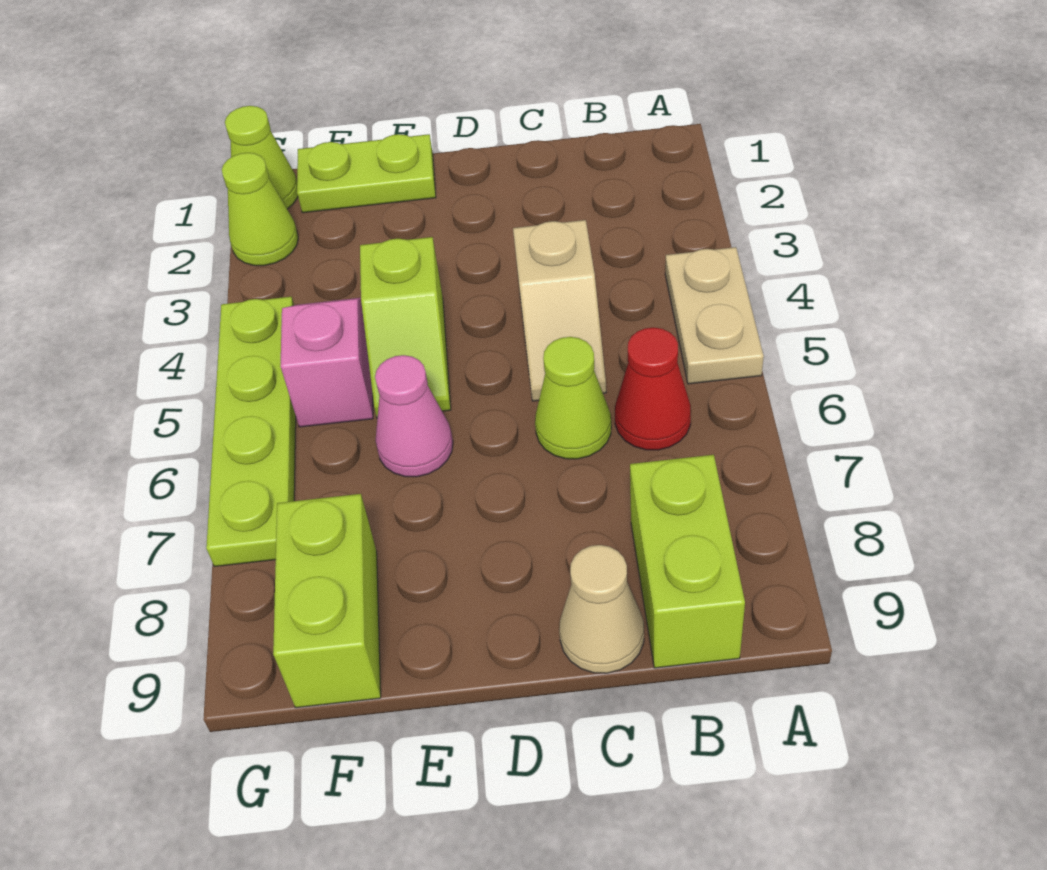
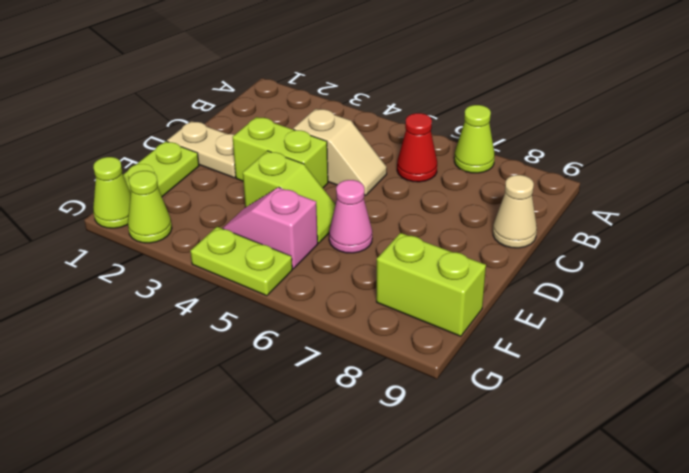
tan 1x2 plate [665,247,764,384] -> tan 1x2 plate moved to [167,121,236,178]
lime 1x2 brick [630,455,745,668] -> lime 1x2 brick moved to [232,117,328,188]
lime 1x1 cone [535,337,611,459] -> lime 1x1 cone moved to [454,105,495,173]
lime 1x4 plate [206,297,296,566] -> lime 1x2 plate [190,227,292,296]

